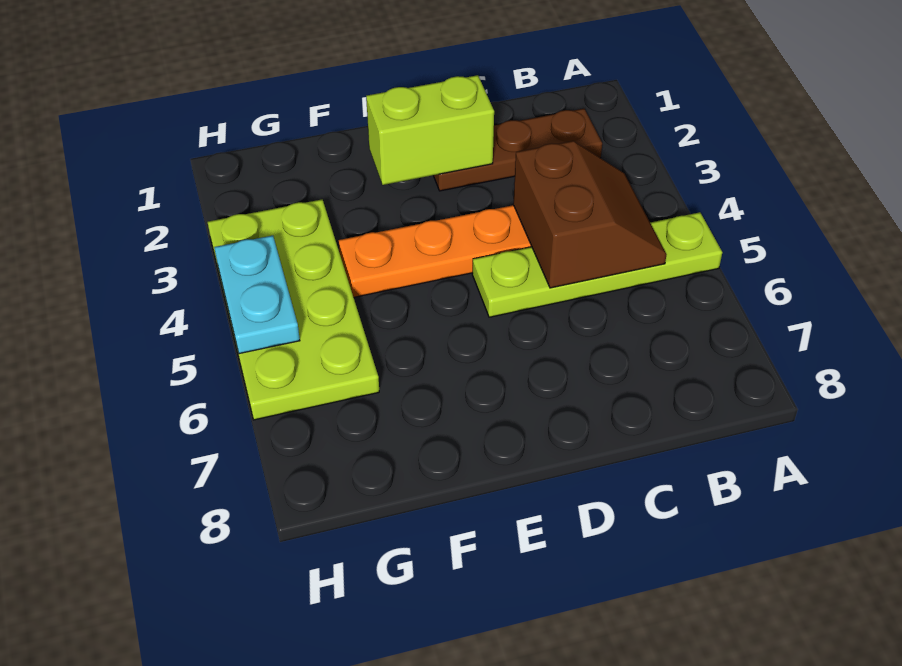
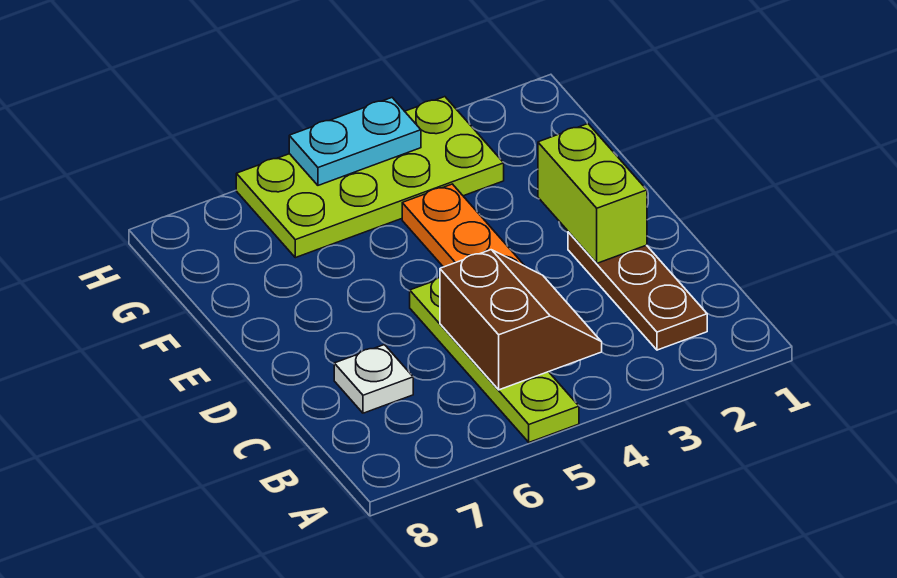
brown 2x2 slope [513,141,667,288] -> brown 2x2 slope turned to [440,250,602,390]
none -> white 1x1 plate [334,345,413,413]

